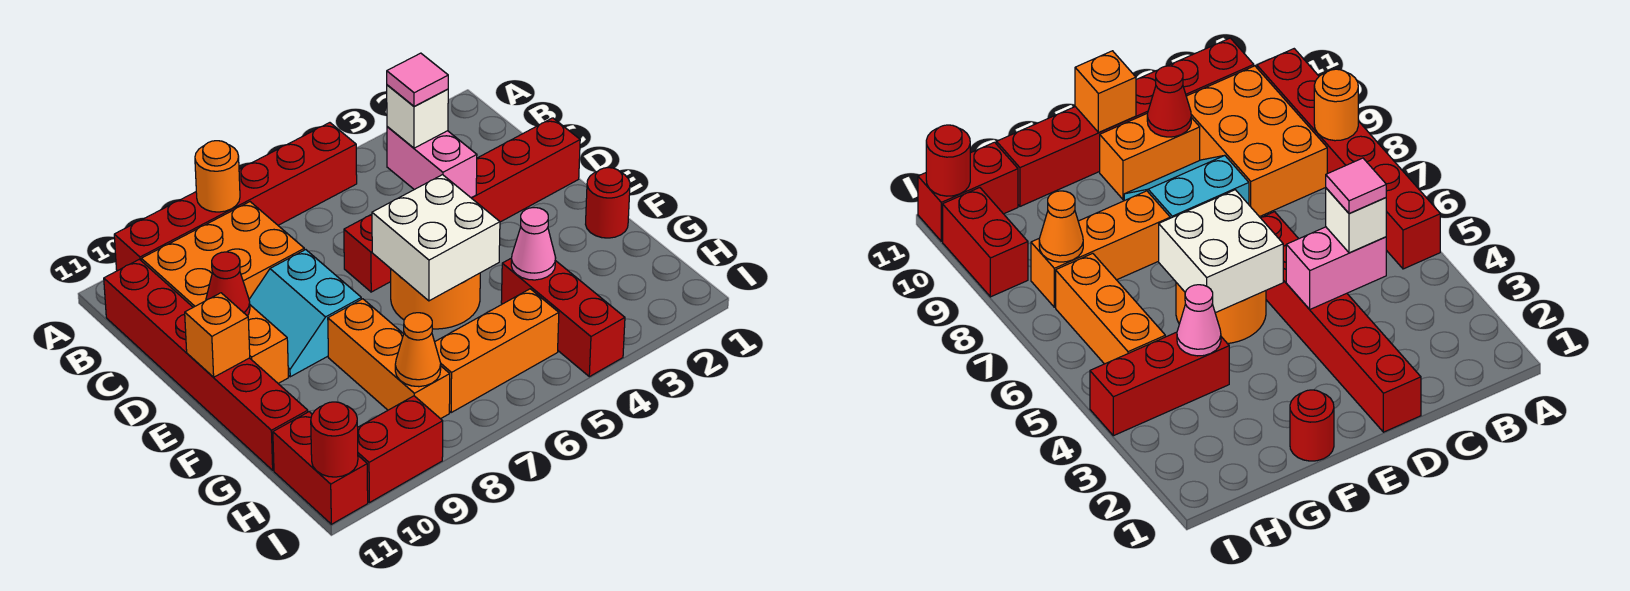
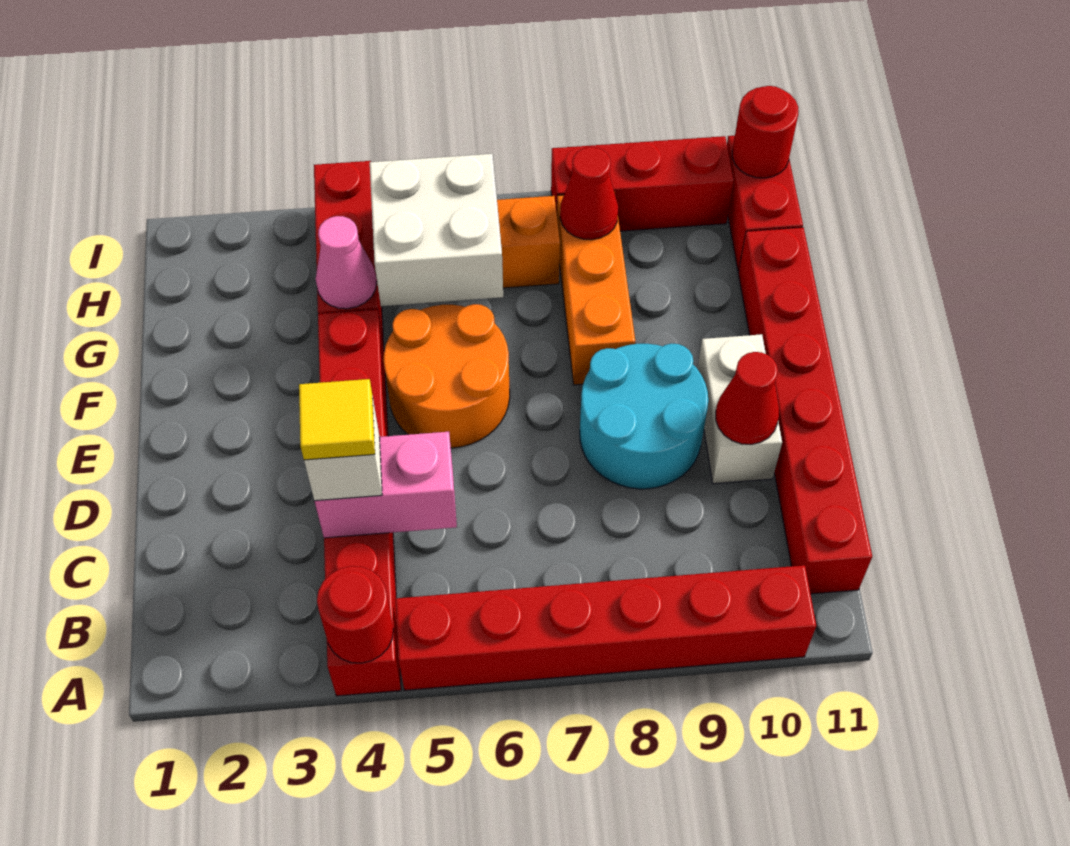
orange 1x1 round brick [195,141,240,212] -> none
orange 2x3 brick [141,202,304,307] -> none
pink 1x2 brick [387,127,477,198] -> pink 1x2 brick turned to [315,432,457,538]
pink 1x1 tile [387,53,448,107] -> yellow 1x1 tile [299,379,375,460]
red 1x6 brick [344,118,580,292] -> red 1x6 brick turned to [318,309,401,696]
cyan 2x2 slope [249,250,361,377] -> cyan 2x2 round brick [580,344,708,489]
orange 1x2 brick [248,305,288,383] -> white 1x2 brick [697,334,782,484]
white 2x2 brick [372,175,500,301] -> white 2x2 brick moved to [370,154,503,306]
orange 1x1 brick [185,293,250,377] -> none
red 1x1 round brick [586,168,630,238] -> red 1x1 round brick moved to [317,566,394,663]
orange 1x1 cone [395,313,441,387] -> red 1x1 cone [560,147,618,240]
red 1x2 brick [358,396,443,503] -> red 1x3 brick [551,136,734,231]

